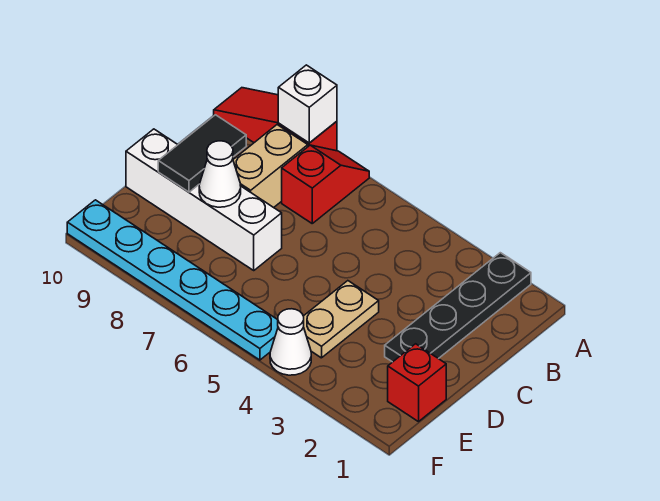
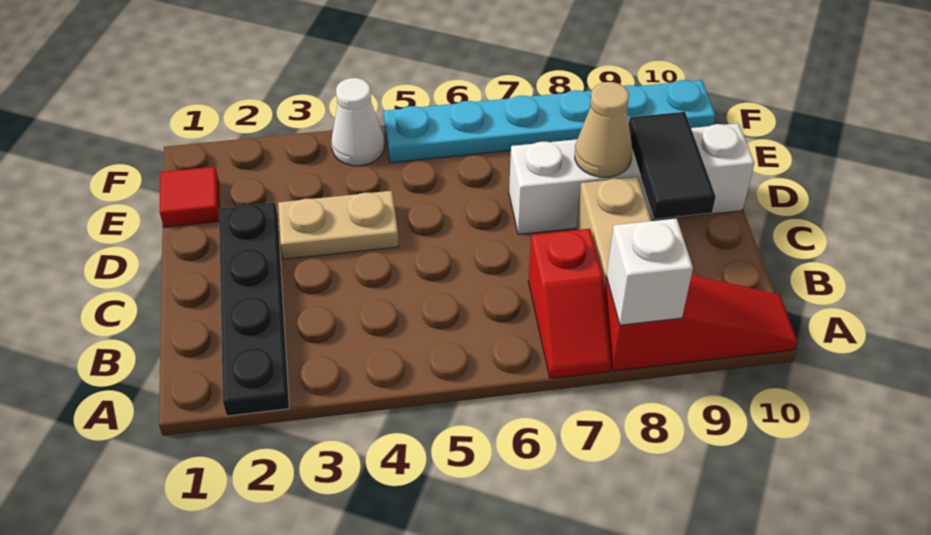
tan 1x2 plate [304,281,379,358] -> tan 1x2 plate turned to [278,191,399,259]
white 1x1 cone [199,141,241,207] -> tan 1x1 cone [575,82,633,177]
red 1x1 brick [388,344,446,422] -> red 1x1 tile [160,167,219,227]

